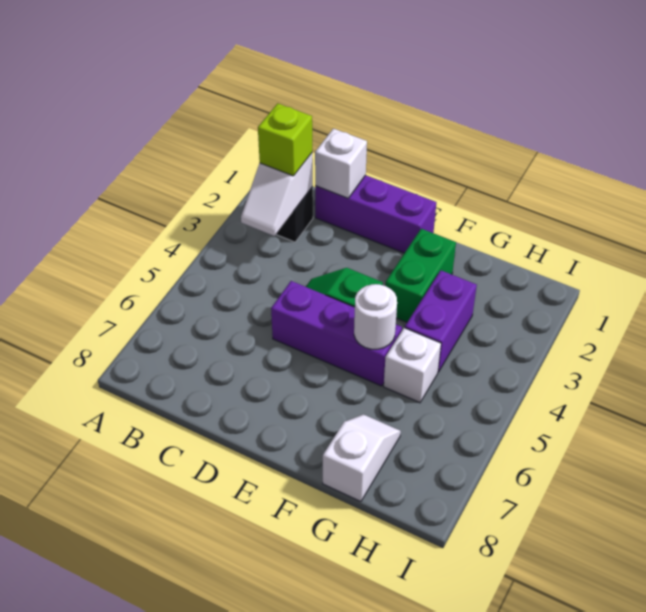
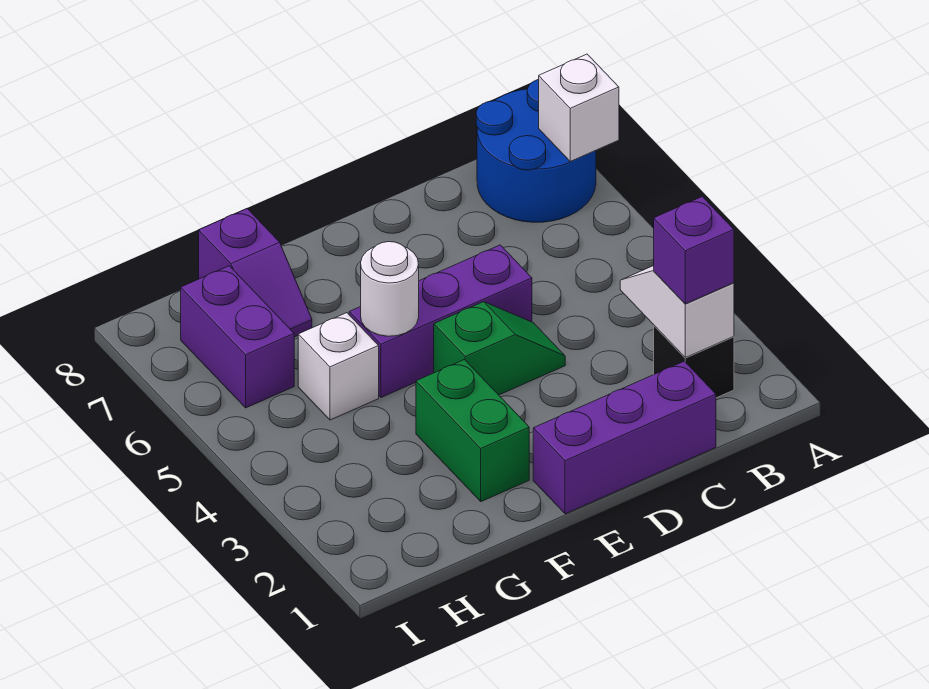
none -> blue 2x2 round brick [476,79,596,222]
lime 1x1 brick [258,103,312,176] -> purple 1x1 brick [654,197,734,304]
white 1x1 brick [315,129,367,198] -> white 1x1 brick moved to [539,54,619,162]
purple 1x2 brick [405,270,477,372] -> purple 1x2 brick moved to [181,266,294,408]
white 1x2 slope [323,414,401,502] -> purple 1x2 slope [199,209,312,337]

